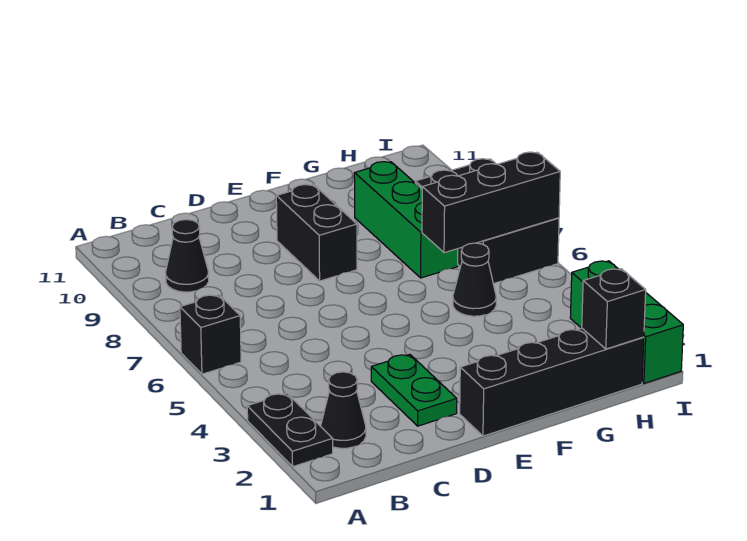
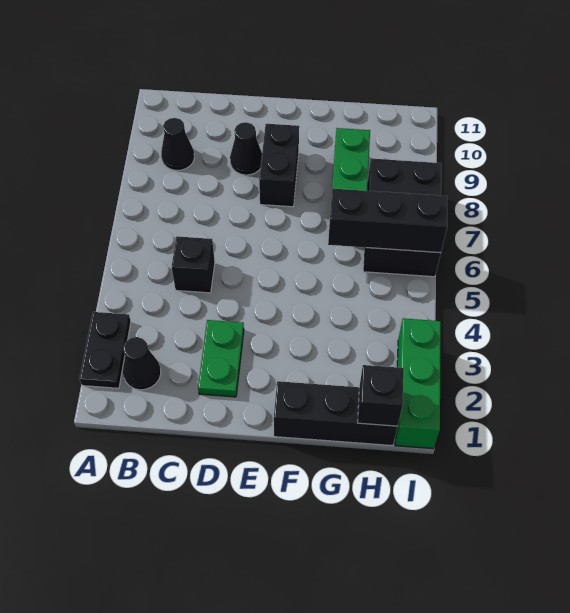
black 1x1 brick [180,295,241,374] -> black 1x1 brick moved to [172,236,215,293]
black 1x4 brick [460,328,644,436] -> black 1x3 brick [274,381,398,446]
black 1x1 cone [453,243,496,316] -> black 1x1 cone moved to [230,122,262,175]

